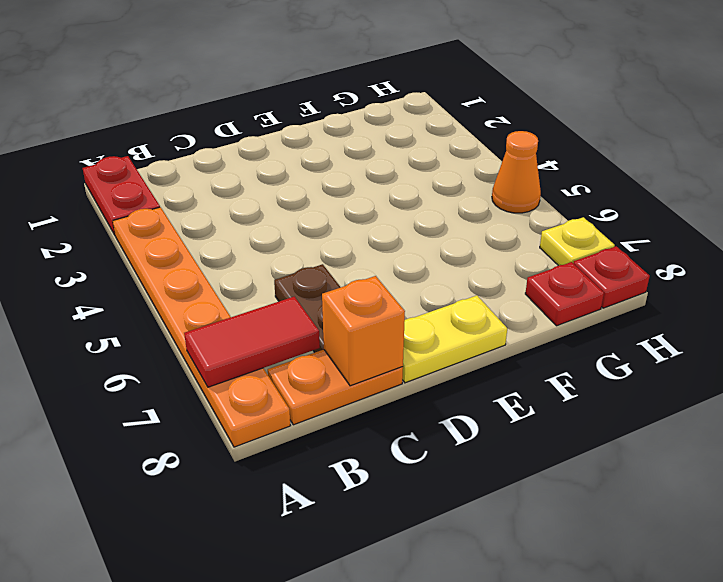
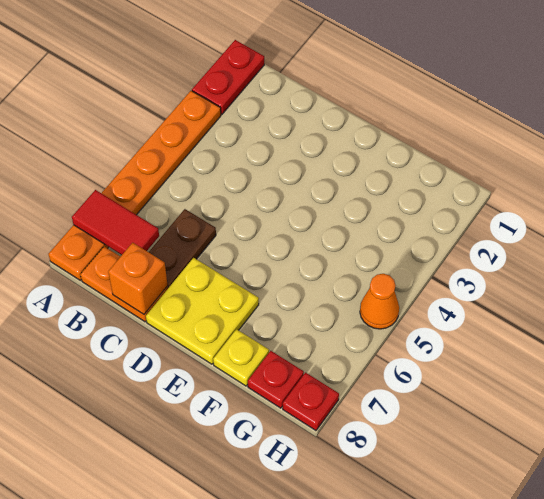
yellow 1x2 plate [402,296,507,383] -> yellow 2x2 plate [146,258,259,364]
yellow 1x1 plate [540,217,615,266] -> yellow 1x1 plate moved to [213,329,269,386]

